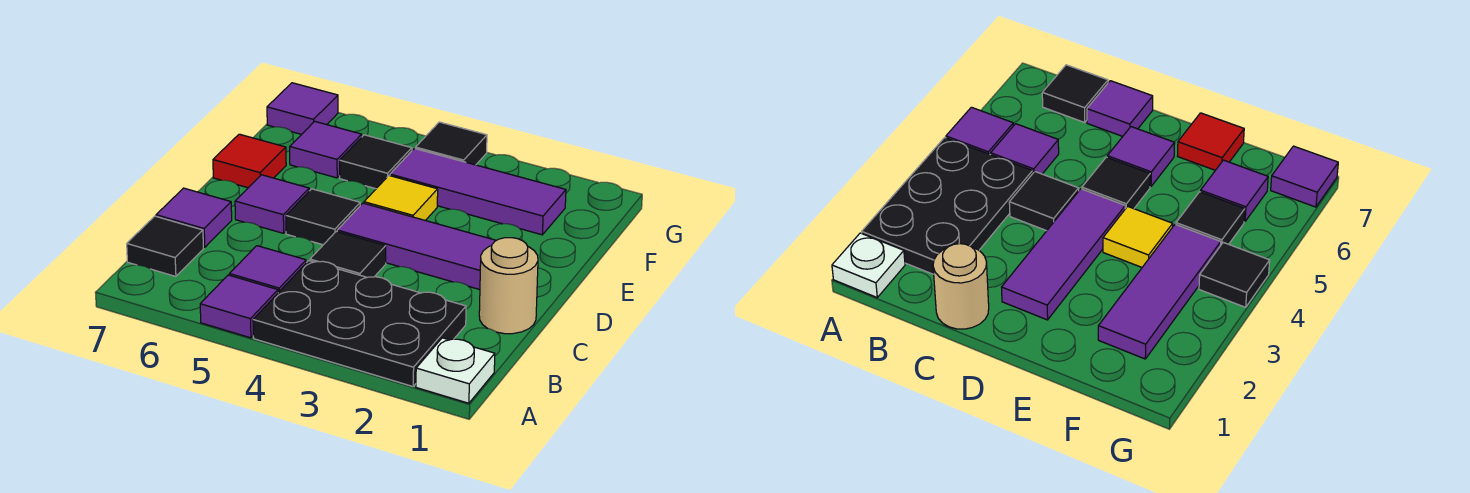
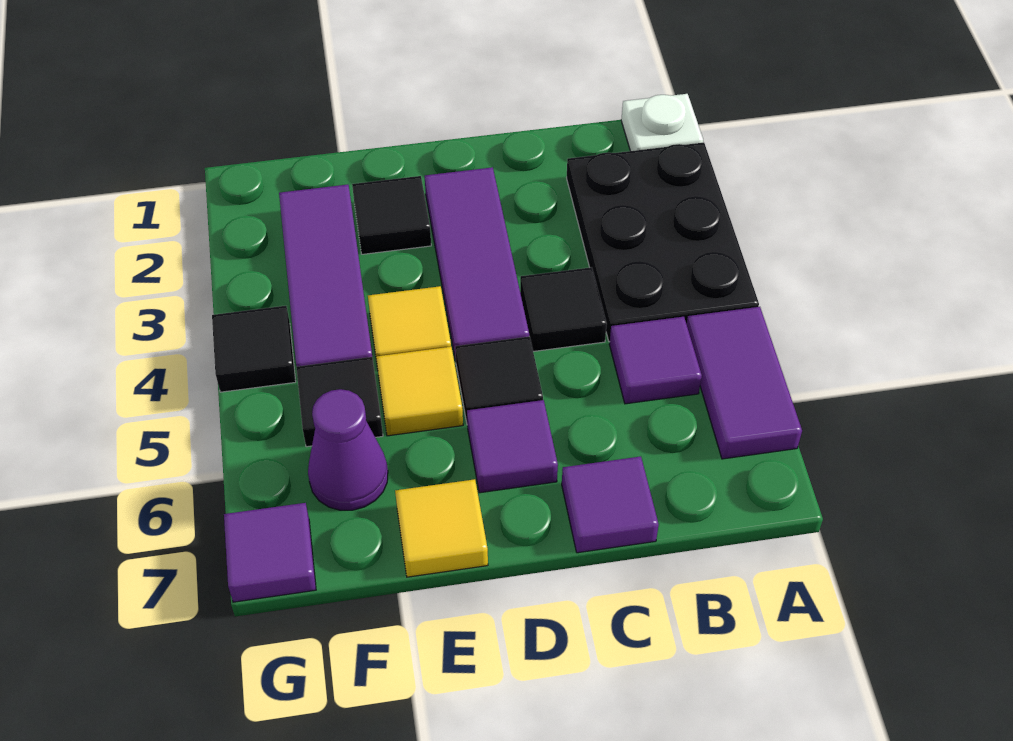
purple 1x1 tile [200,275,278,338] -> purple 1x2 tile [687,307,802,459]
black 1x1 tile [127,216,203,276] -> black 1x1 tile moved to [352,176,431,254]
tan 1x1 round brick [479,238,538,334] -> none
none -> yellow 1x1 tile [376,347,463,436]
red 1x1 tile [213,134,286,188] -> yellow 1x1 tile [395,479,488,577]
purple 1x1 tile [290,121,362,178] -> purple 1x1 cone [308,389,388,510]

